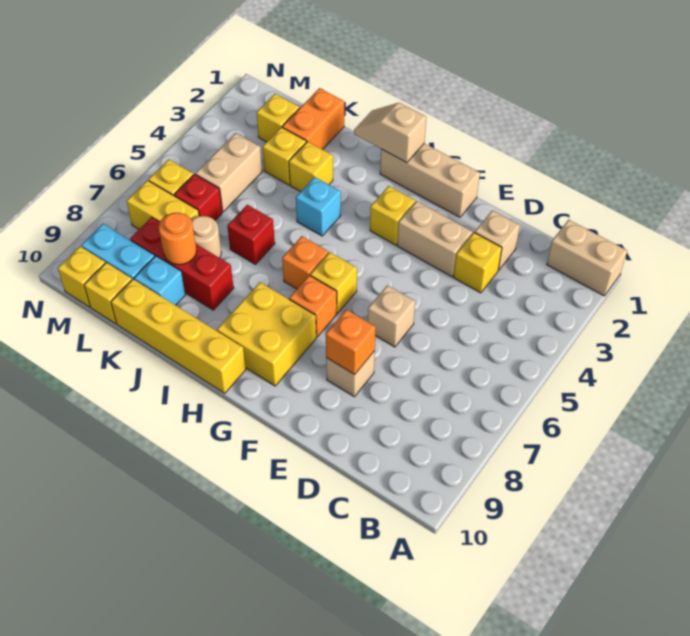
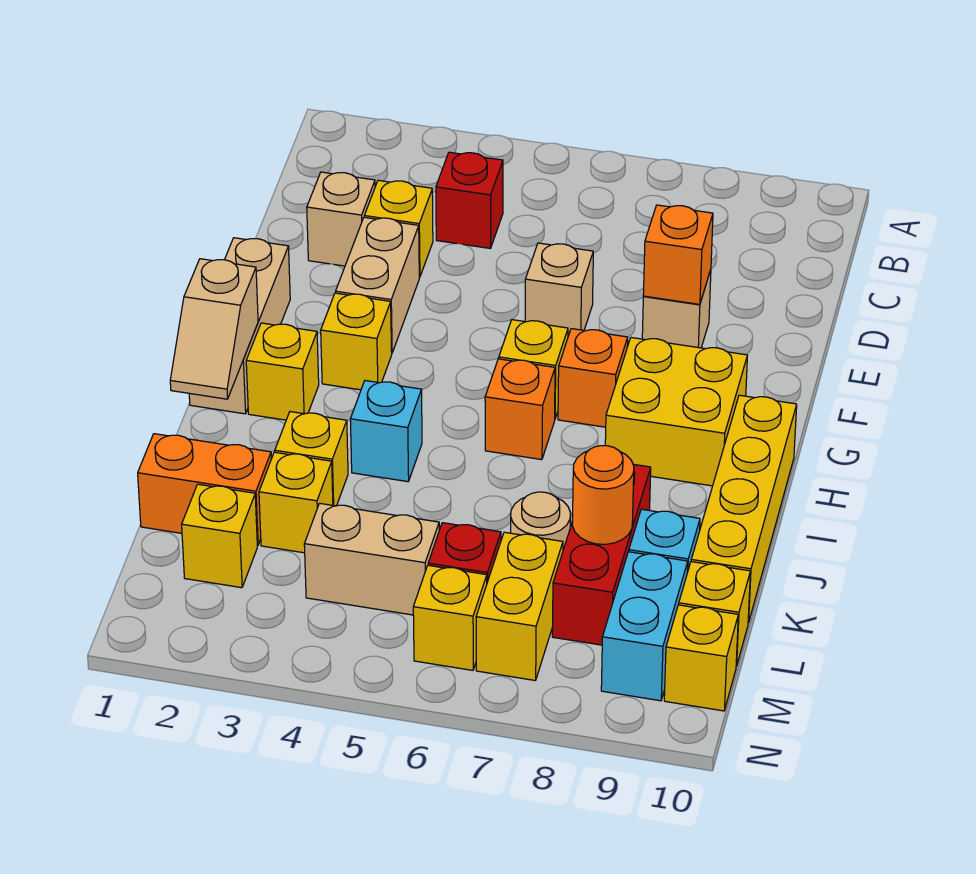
tan 1x2 brick [547,220,627,296] -> none
none -> yellow 1x1 brick [246,323,319,420]
red 1x1 brick [227,205,275,264] -> red 1x1 brick moved to [436,152,503,248]

